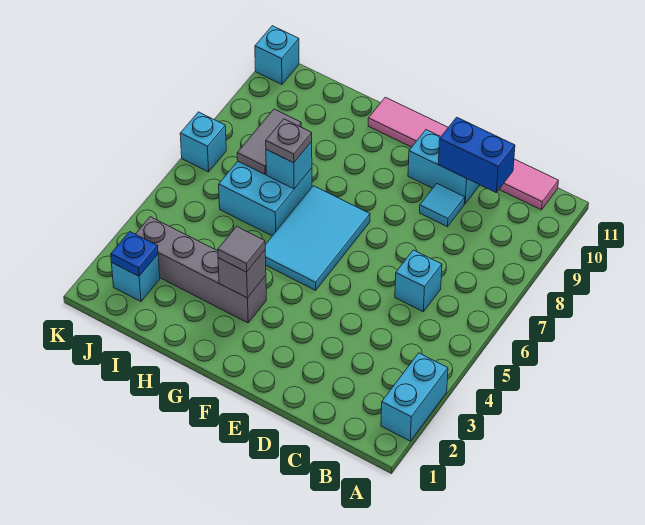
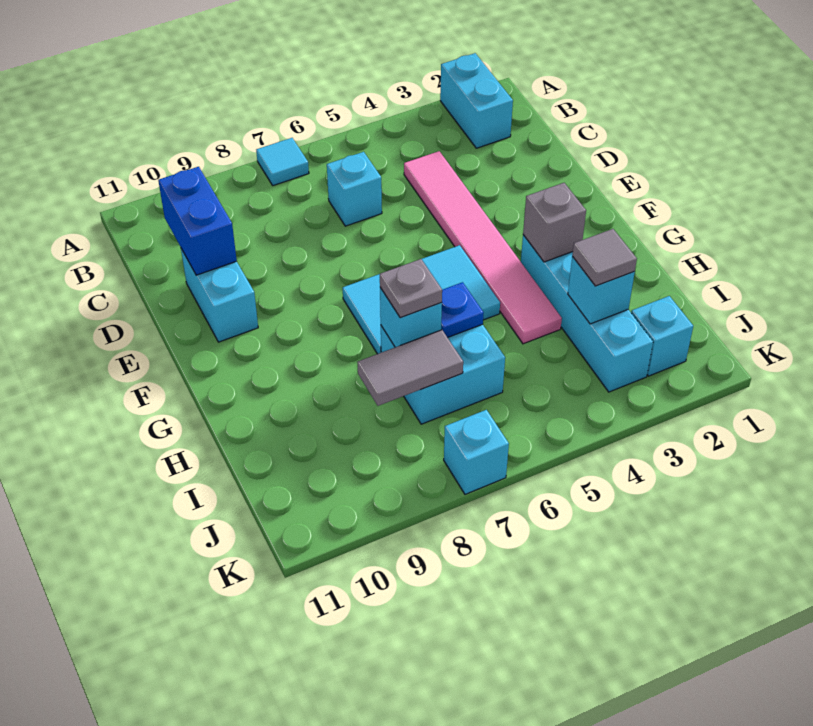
cyan 1x2 brick [381,353,448,441] -> cyan 1x2 brick turned to [440,53,513,148]
pink 1x6 tile [368,97,558,210] -> pink 1x6 tile moved to [404,151,562,344]
cyan 1x1 tile [420,184,465,227] -> cyan 1x1 tile moved to [256,138,309,186]
grey 1x4 brick [136,217,266,323] -> cyan 1x4 brick [521,235,653,392]
grey 1x1 tile [218,226,265,272] -> grey 1x1 tile moved to [572,229,637,286]
blue 1x1 plate [111,232,158,276] -> blue 1x1 plate moved to [441,282,484,338]
cyan 1x1 brick [255,26,299,84] -> cyan 1x1 brick moved to [568,257,635,324]

